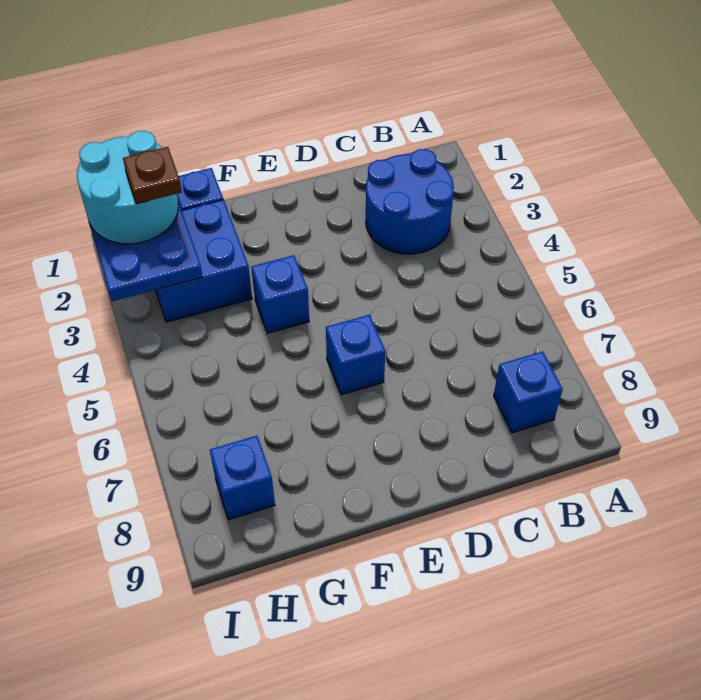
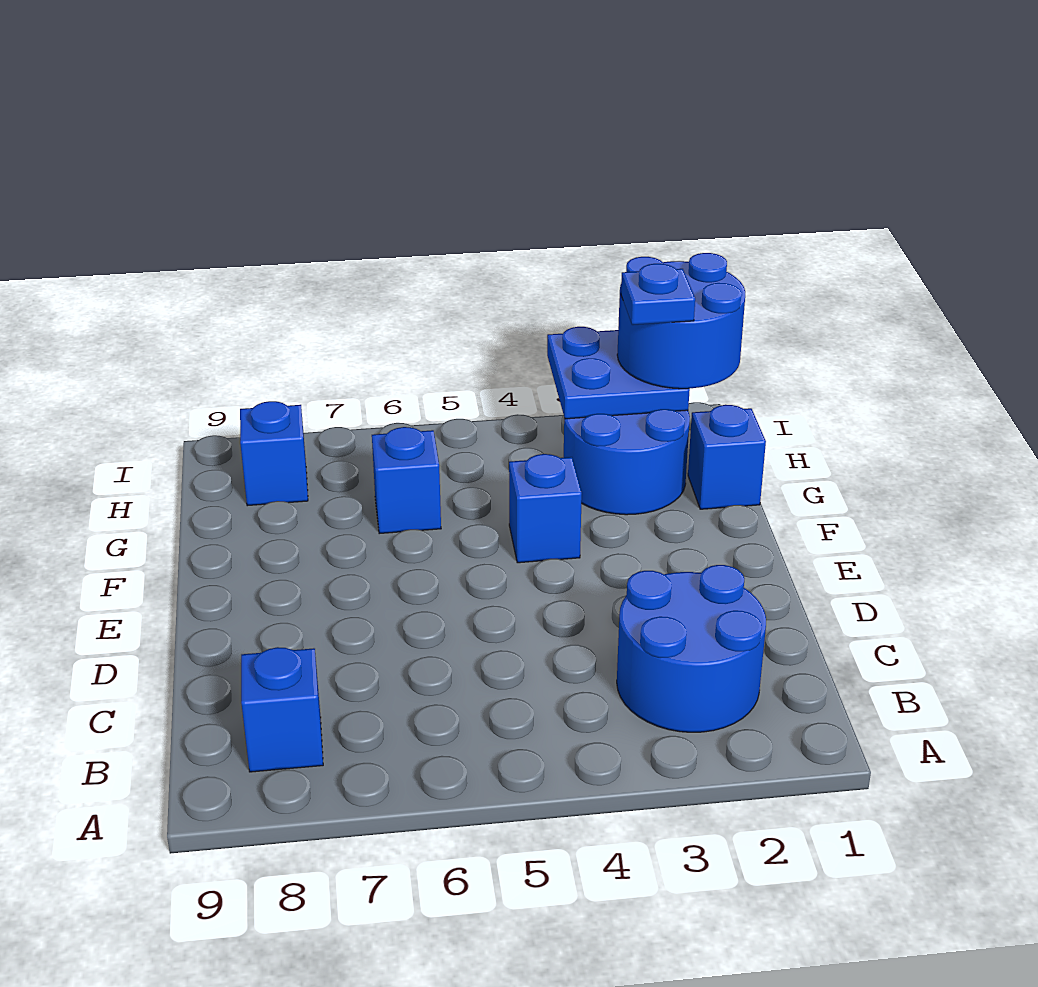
blue 1x1 brick [326,315,385,395] -> blue 1x1 brick moved to [372,427,441,534]
blue 2x2 brick [156,200,252,322] -> blue 2x2 round brick [564,409,690,515]
cyan 2x2 round brick [77,131,178,244] -> blue 2x2 round brick [617,253,745,389]
brown 1x1 plate [123,147,182,204] -> blue 1x1 plate [621,264,695,325]

